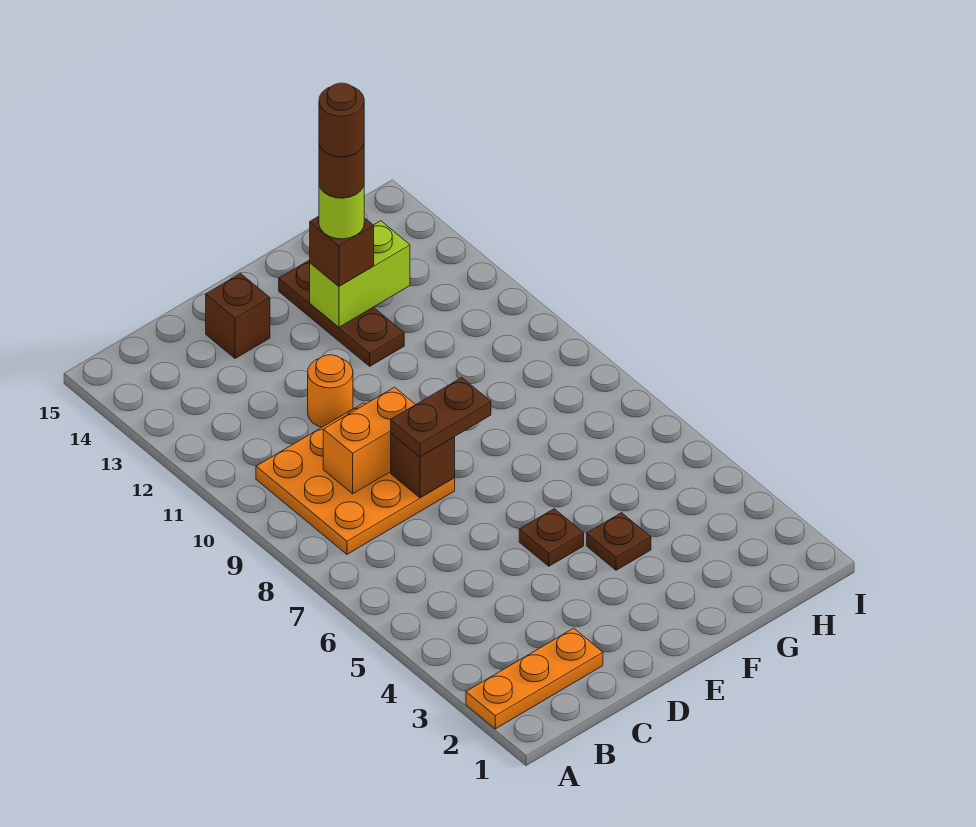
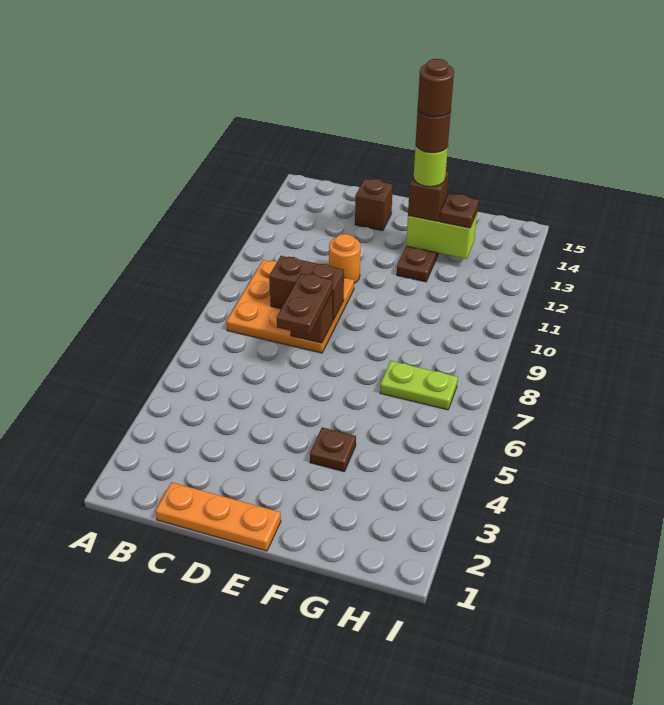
orange 1x3 plate [466,628,603,729] -> orange 1x3 plate moved to [156,482,281,551]
orange 1x2 brick [323,387,415,494] -> brown 1x2 brick [269,256,344,320]
brown 1x2 plate [391,378,491,457] -> brown 1x2 plate turned to [277,273,333,335]
brown 1x1 plate [519,509,584,566] -> brown 1x1 plate moved to [440,194,479,228]
none -> lime 1x2 plate [380,361,458,410]

